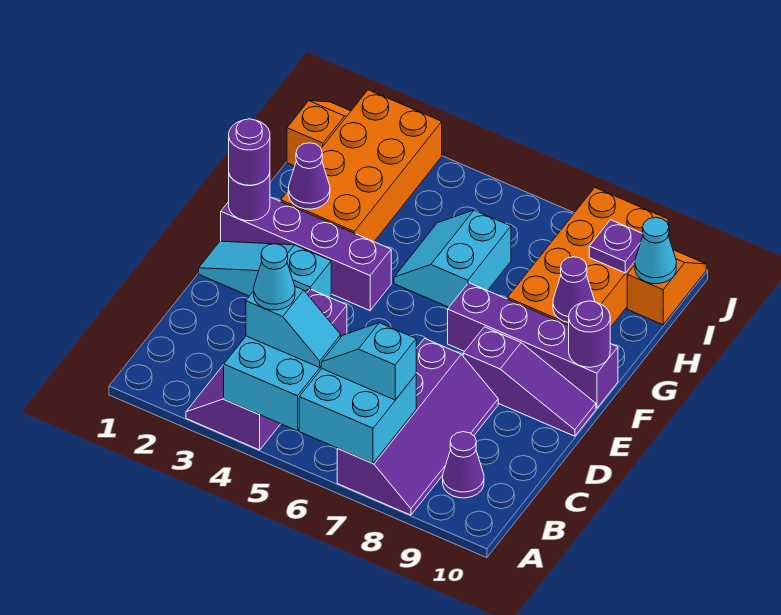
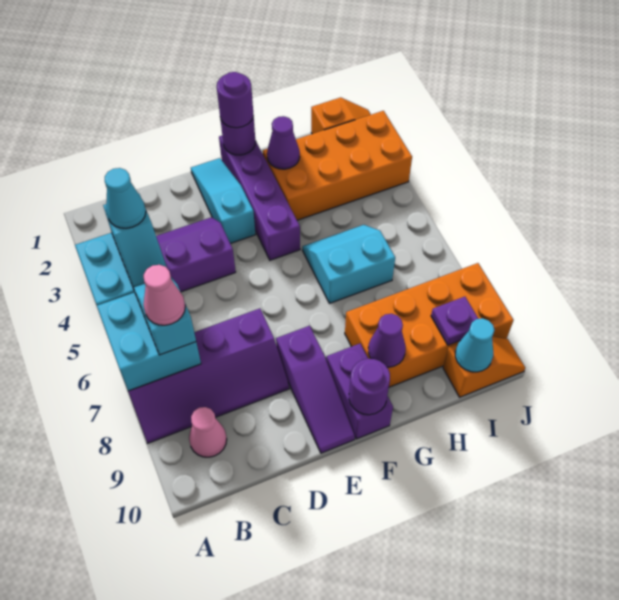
none -> pink 1x1 cone [144,265,185,325]
purple 1x1 cone [443,432,484,498] -> pink 1x1 cone [189,407,227,457]
purple 1x4 brick [448,283,618,408] -> purple 1x2 brick [327,344,393,439]

